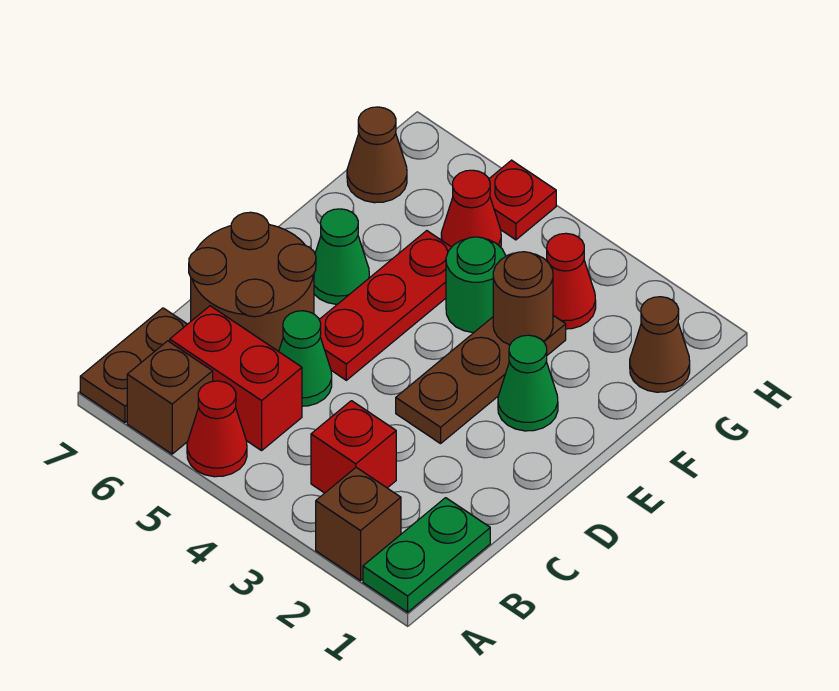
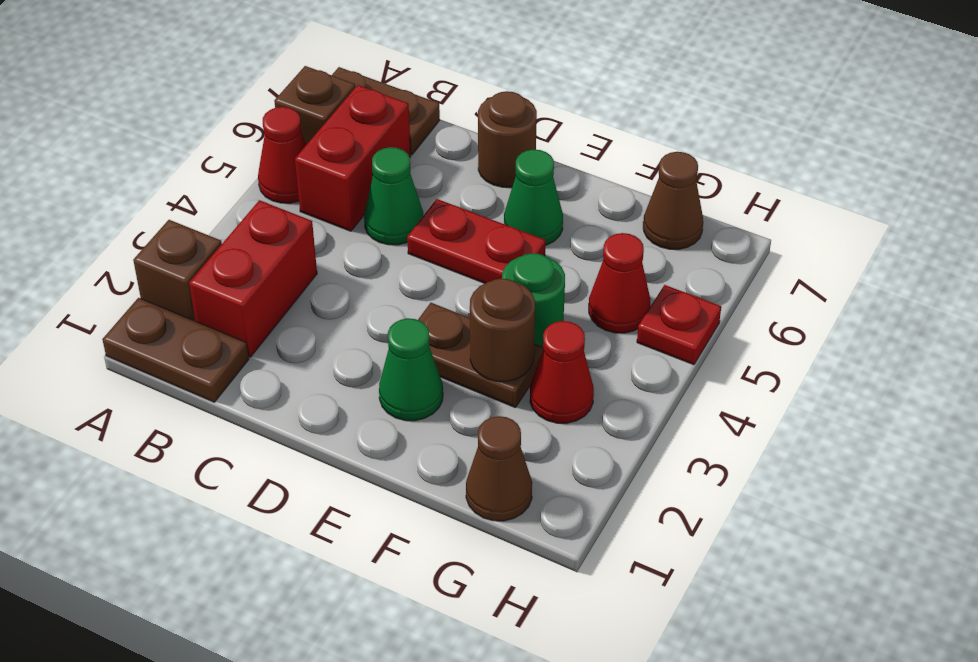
green 1x2 plate [363,498,490,612] -> brown 1x2 plate [102,298,249,402]
red 1x1 brick [311,401,396,493] -> red 1x2 brick [189,200,317,357]
brown 2x2 round brick [189,212,316,352] -> brown 1x1 round brick [478,91,537,187]
brown 1x3 plate [396,316,566,444] -> brown 1x2 plate [418,303,543,407]
red 1x3 plate [319,231,451,380] -> red 1x2 plate [407,199,546,284]

